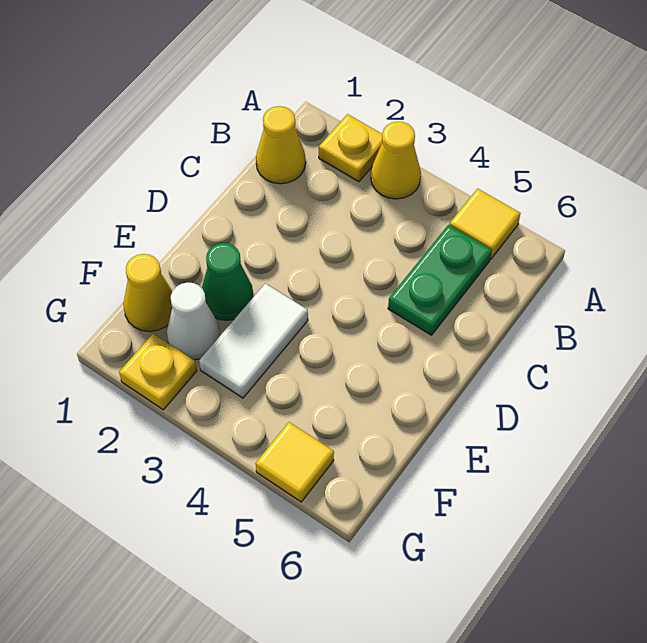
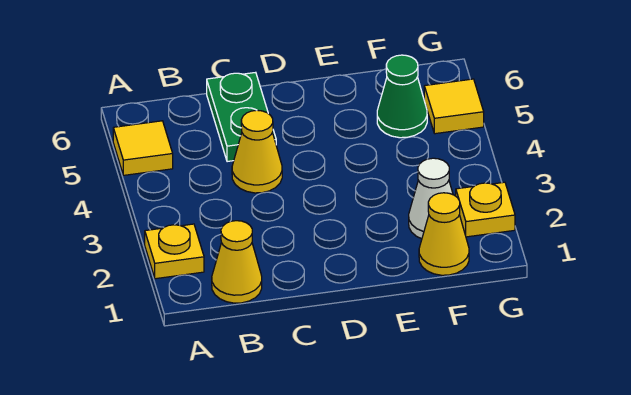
yellow 1x1 cone [371,122,421,199] -> yellow 1x1 cone moved to [232,110,282,193]
green 1x2 plate [388,225,492,335] -> green 1x2 plate turned to [207,72,276,162]
green 1x1 cone [202,243,253,320] -> green 1x1 cone moved to [377,55,427,138]
white 1x2 tile [199,283,308,398] -> none

